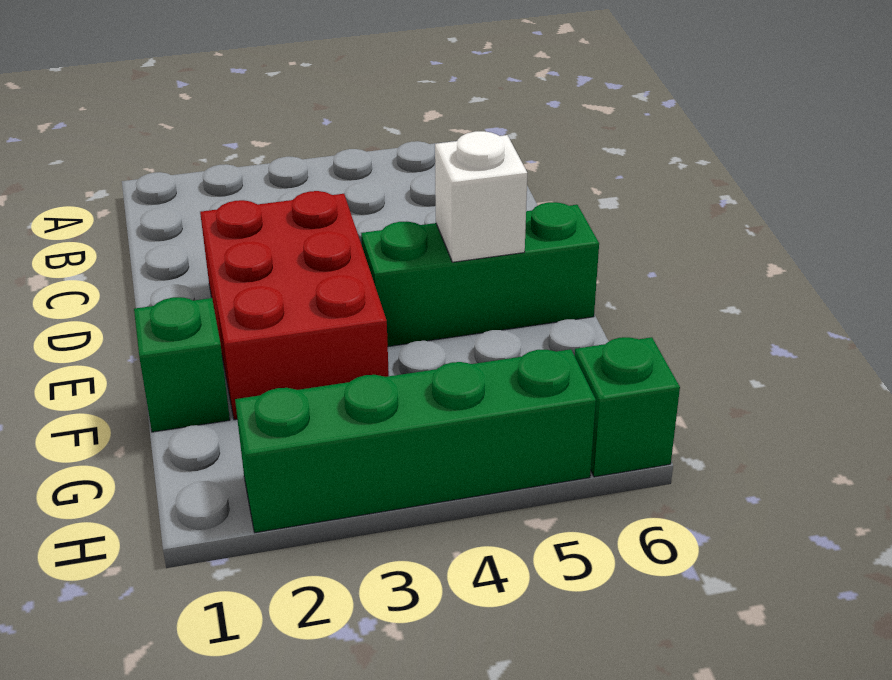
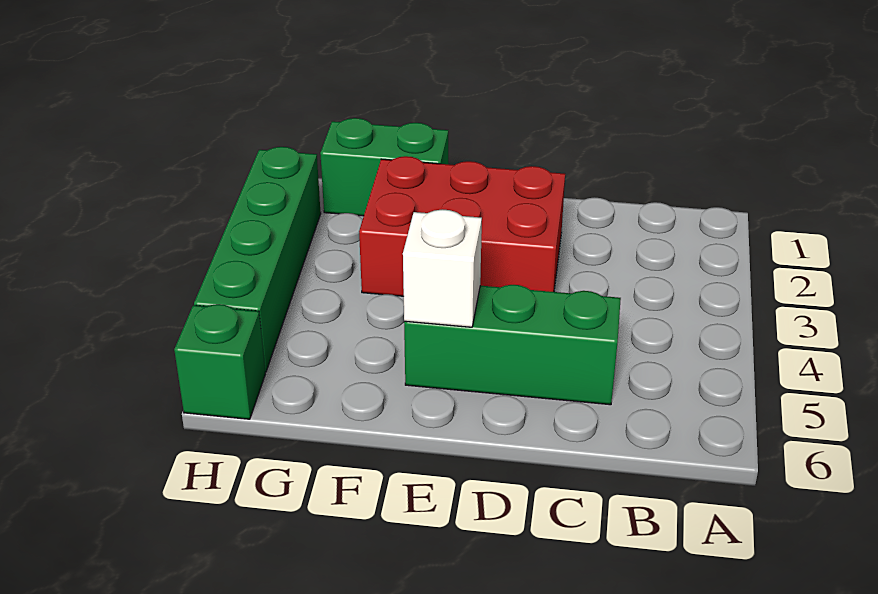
green 1x3 brick [361,202,599,347] -> green 1x3 brick turned to [404,285,621,405]
green 1x1 brick [134,297,230,432] -> green 1x2 brick [320,118,448,216]

